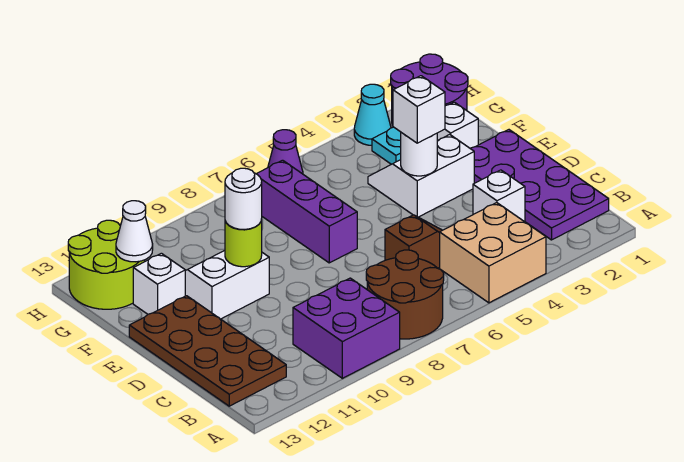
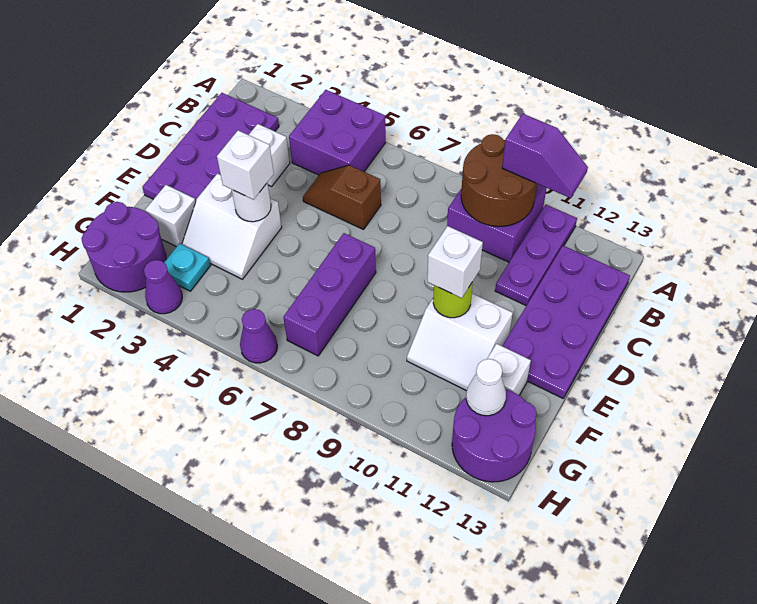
tan 2x2 brick [440,203,546,303] -> purple 2x2 brick [289,90,386,175]
brown 2x2 round brick [366,250,444,339] -> brown 2x2 round brick moved to [461,134,537,227]
none -> purple 1x2 slope [502,114,588,198]
none -> purple 1x3 plate [495,204,577,306]
brown 2x4 plate [129,296,286,406] -> purple 2x4 plate [502,246,630,398]
white 1x1 round brick [225,168,262,229] -> white 1x1 brick [427,226,483,298]
lime 2x2 round brick [68,220,145,309] -> purple 2x2 round brick [452,389,537,482]
cyan 1x1 cone [354,84,391,145] -> purple 1x1 cone [144,260,182,314]

